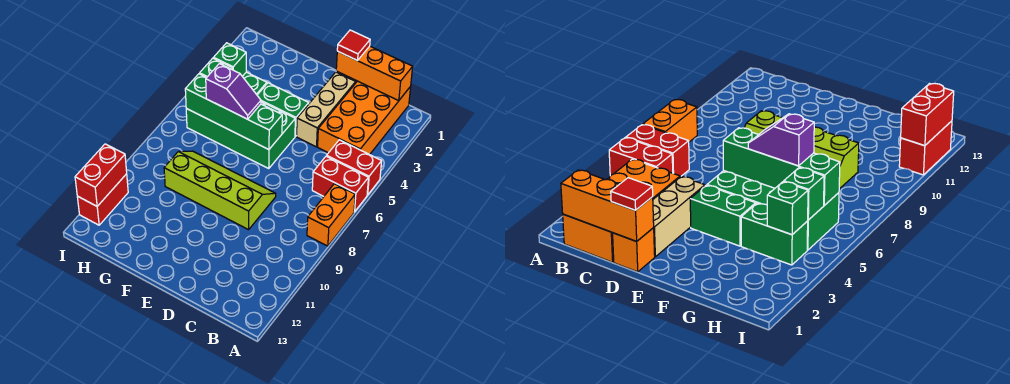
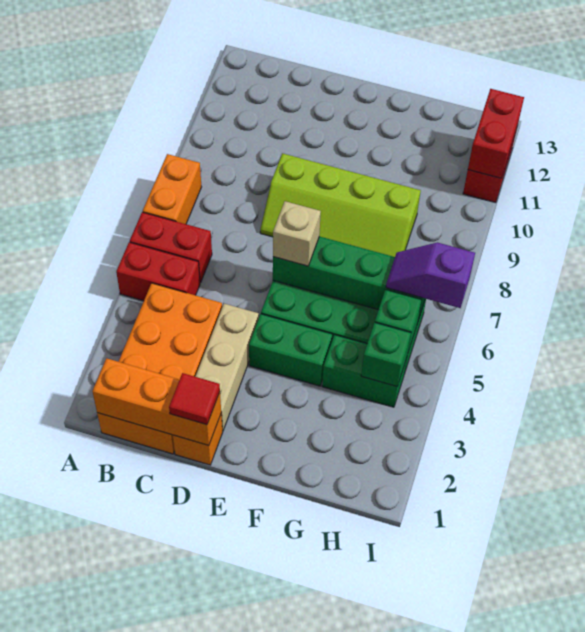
none -> tan 1x1 brick [273,201,321,266]
purple 1x2 slope [206,64,261,119] -> purple 1x2 slope moved to [386,242,475,308]

